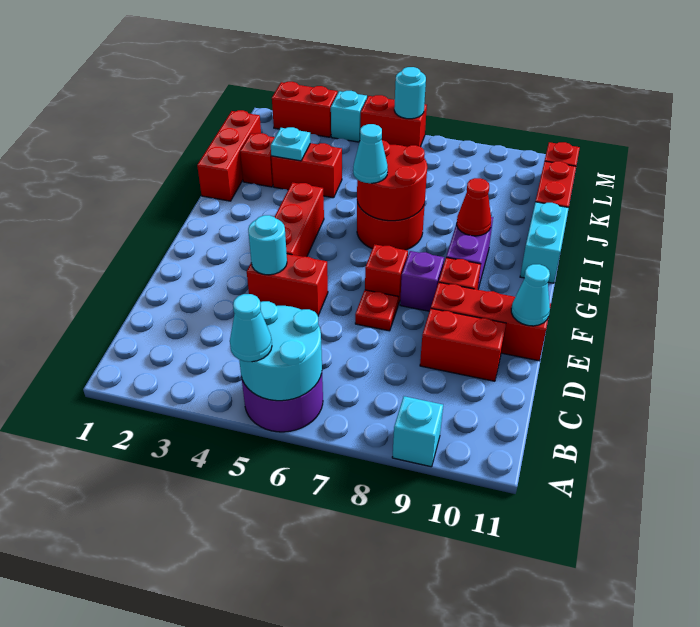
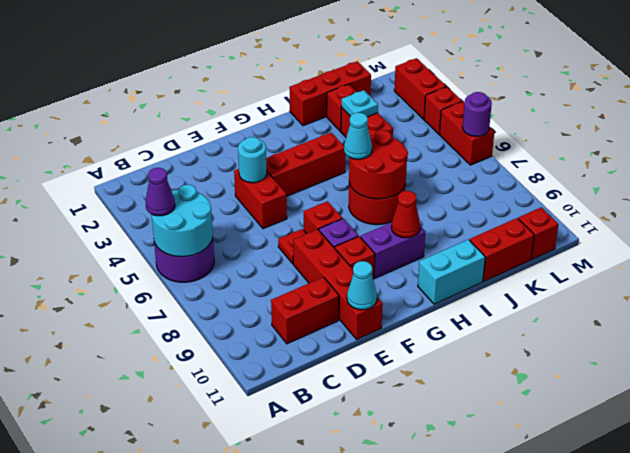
cyan 1x1 cone [230,294,272,362] -> purple 1x1 cone [146,168,175,216]
cyan 1x1 brick [392,396,443,467] -> none
red 1x2 brick [420,308,506,381] -> red 1x2 brick turned to [271,277,339,344]
red 1x3 brick [431,282,551,361] -> red 1x4 brick [293,229,383,339]
cyan 1x1 brick [331,91,367,142] -> red 1x1 brick [424,87,462,134]
cyan 1x1 round brick [394,67,426,119] -> purple 1x1 round brick [463,92,492,136]

